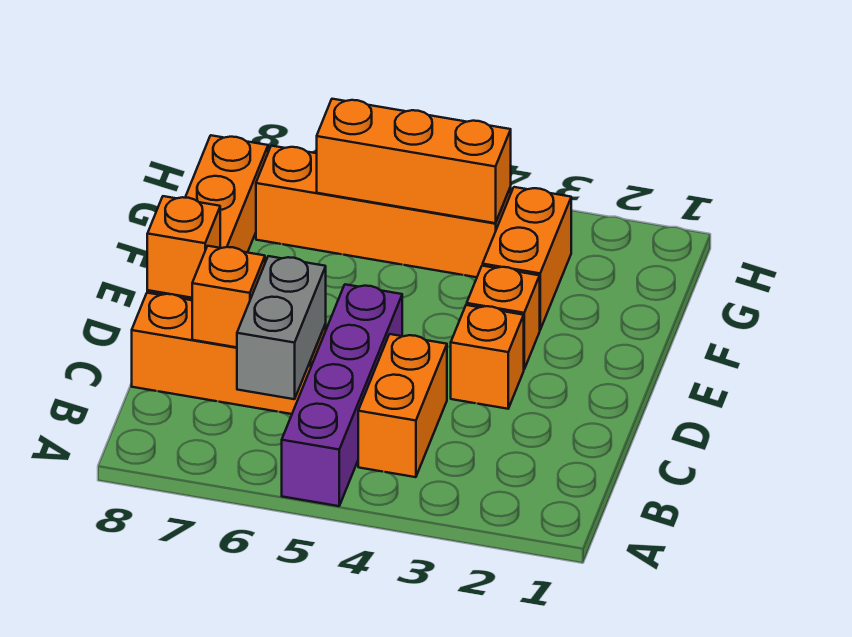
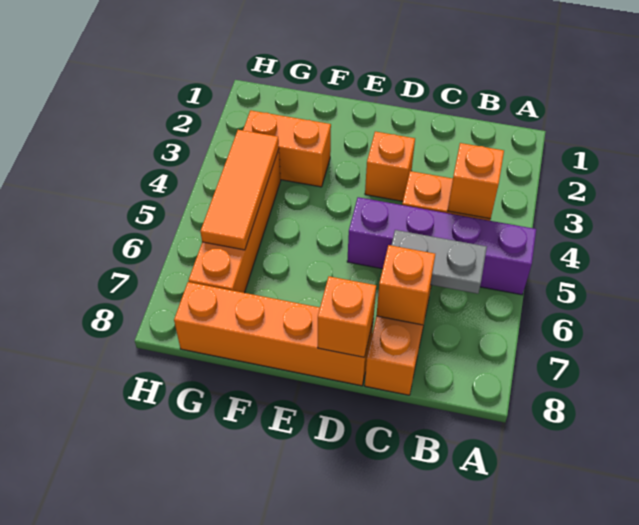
grey 1x2 brick [237,256,326,399] -> grey 1x2 plate [391,230,487,294]
orange 1x1 brick [467,266,540,369] -> orange 1x1 brick moved to [448,143,504,219]
orange 1x3 brick [317,99,511,223] -> orange 1x3 tile [200,130,279,250]

